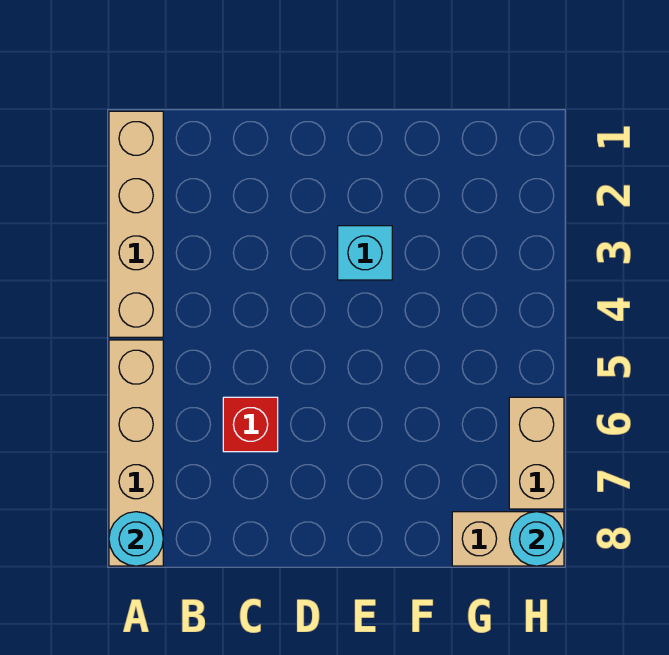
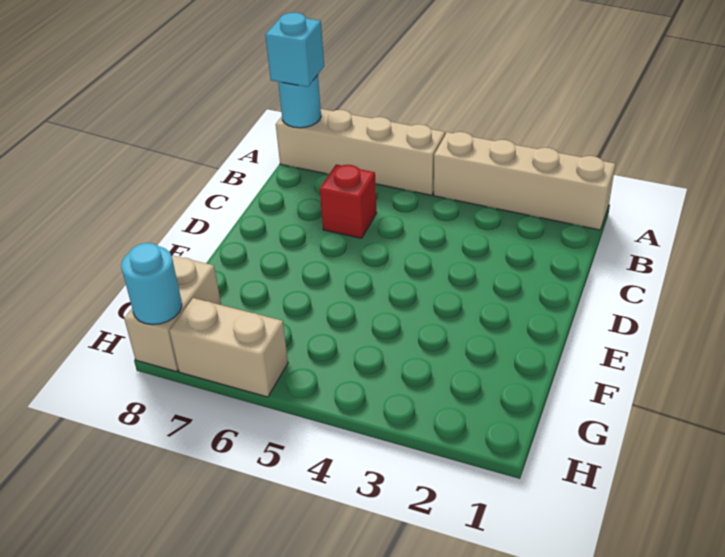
cyan 1x1 brick [338,226,392,280] -> cyan 1x1 brick moved to [266,13,324,87]

